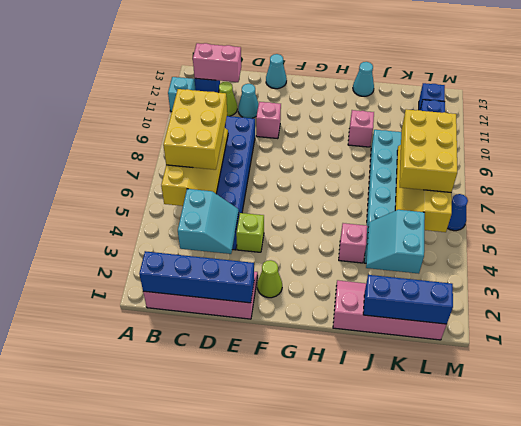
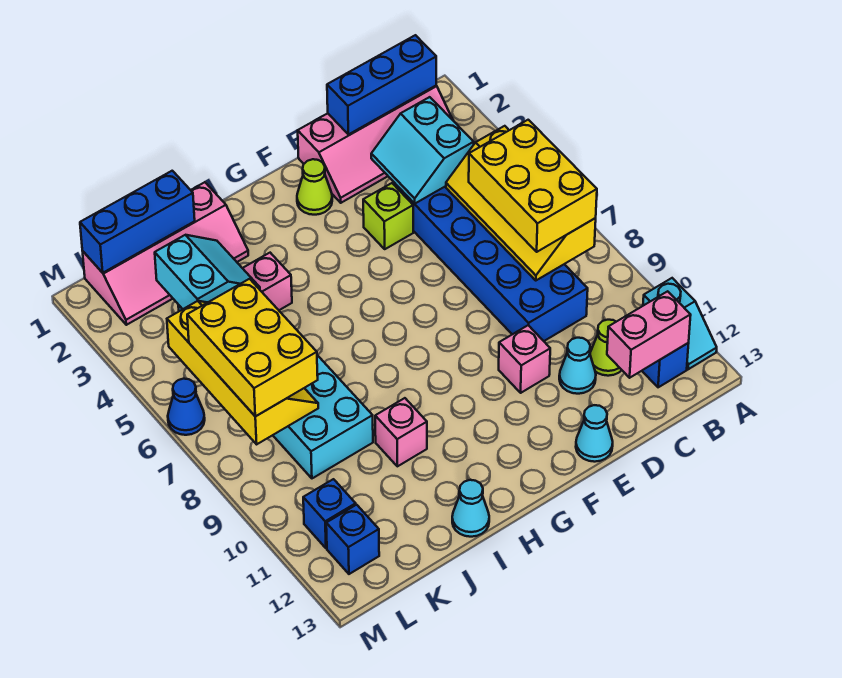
blue 1x4 brick [139,251,254,303] -> blue 1x3 brick [327,35,436,134]

